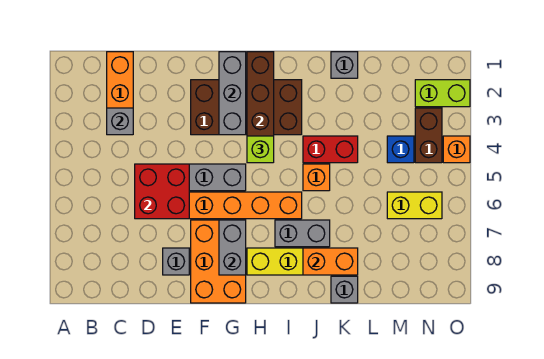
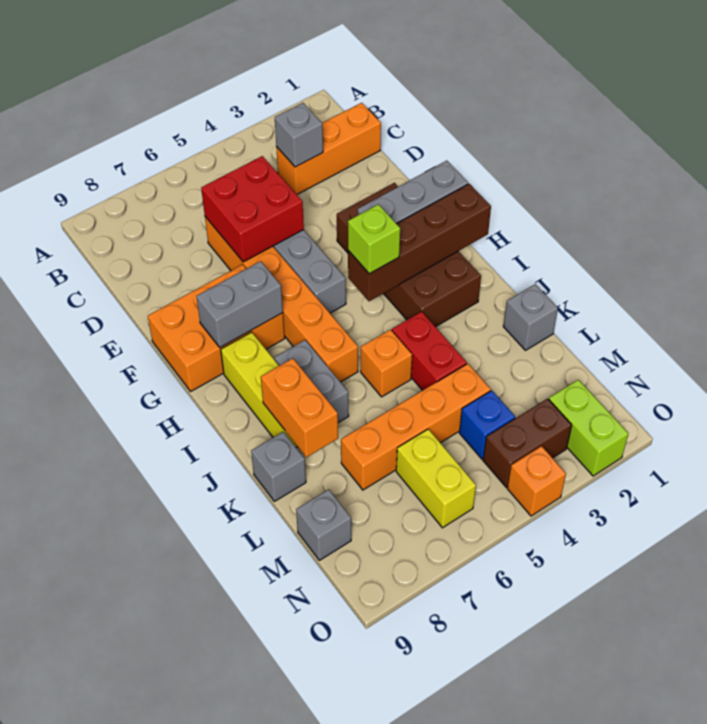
grey 1x1 brick [163,248,189,275] -> grey 1x1 brick moved to [296,489,351,560]
none -> orange 1x4 brick [341,364,491,490]

